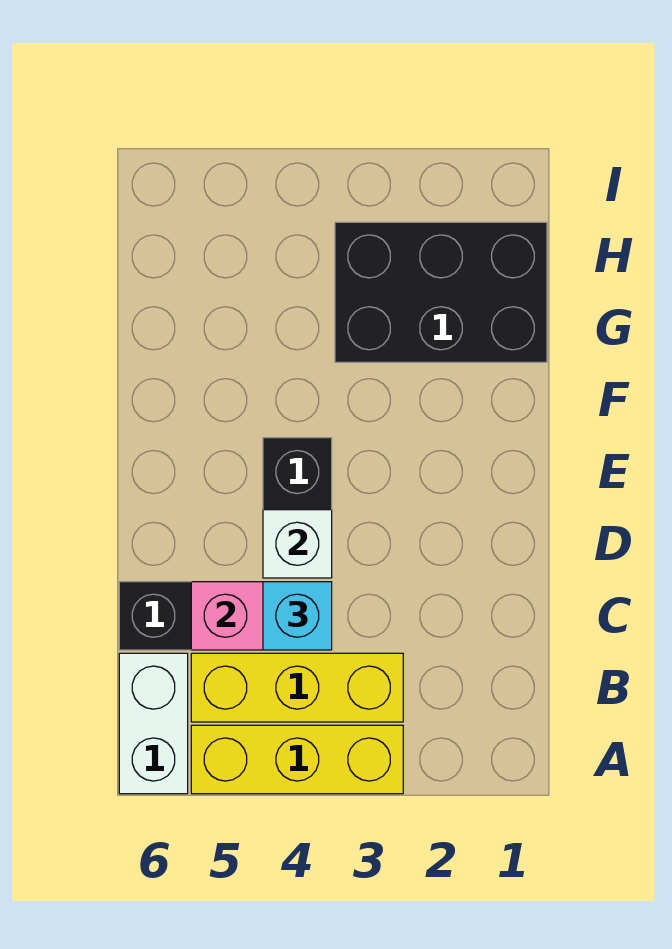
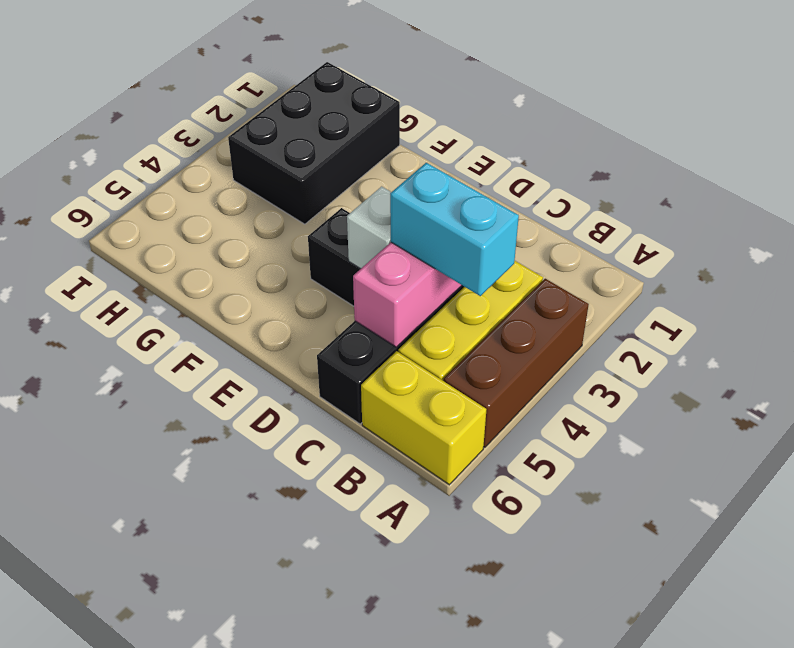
yellow 1x3 brick [191,725,403,794] -> brown 1x3 brick [444,279,589,447]
white 1x2 brick [119,653,188,794] -> yellow 1x2 brick [361,351,486,485]
cyan 1x1 brick [263,582,332,650] -> cyan 1x2 brick [390,163,519,296]

